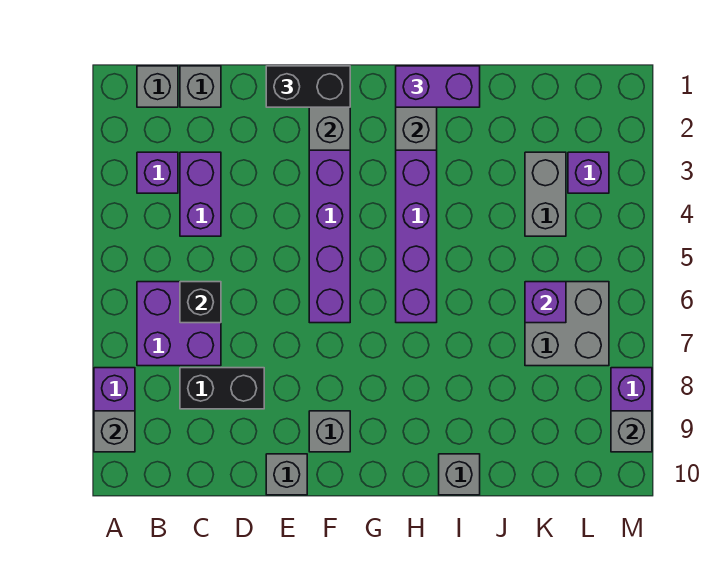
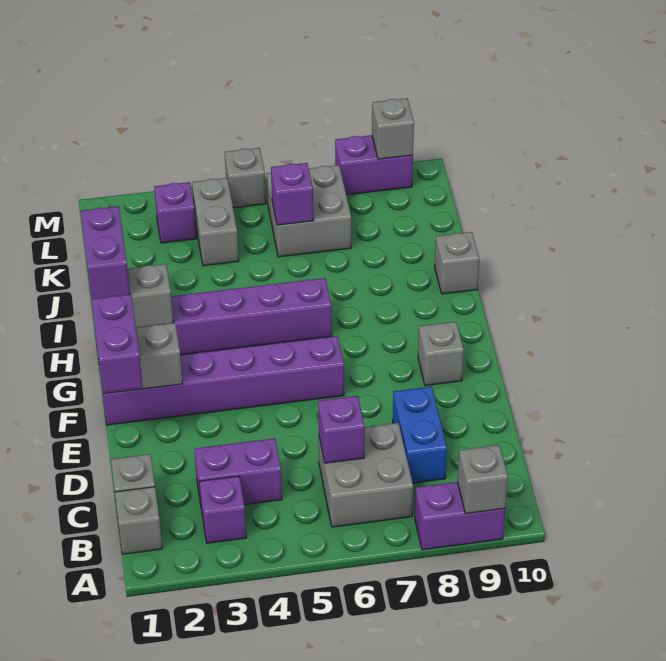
purple 2x2 brick [137,282,221,366] -> grey 2x2 brick [319,423,413,527]
black 1x1 brick [180,282,221,323] -> purple 1x1 brick [318,396,365,463]
black 1x2 brick [180,368,264,409] -> blue 1x2 brick [393,387,447,483]
black 1x2 brick [266,66,350,107] -> purple 1x2 brick [91,294,143,393]
grey 1x1 brick [266,454,307,495] -> grey 1x1 brick moved to [225,148,266,208]
grey 1x2 brick [525,152,566,236] -> grey 1x2 brick turned to [192,178,239,266]

